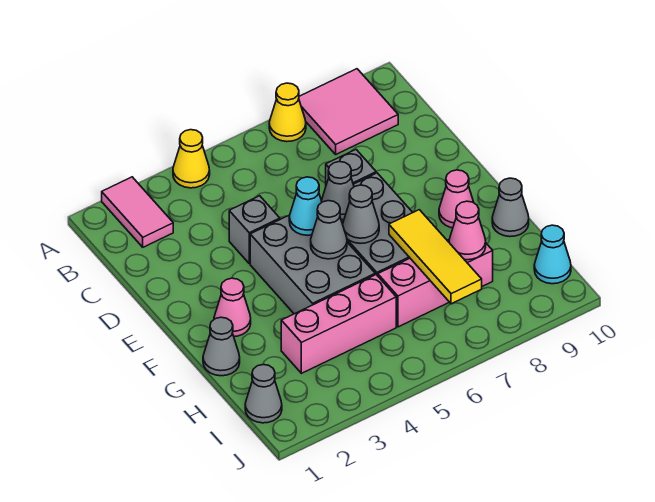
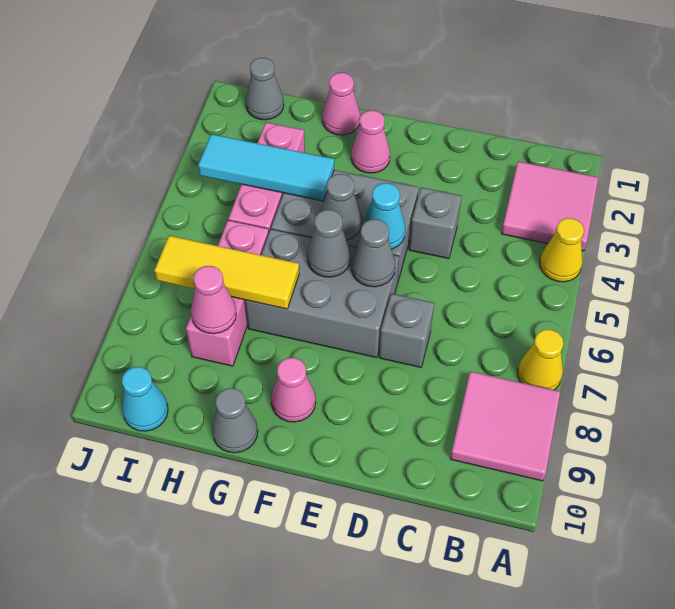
pink 1x2 tile [102,177,173,247] -> pink 2x2 tile [501,161,598,251]
grey 1x1 cone [203,317,240,376] -> pink 1x1 cone [322,73,360,135]
none -> cyan 1x3 tile [198,134,334,201]

